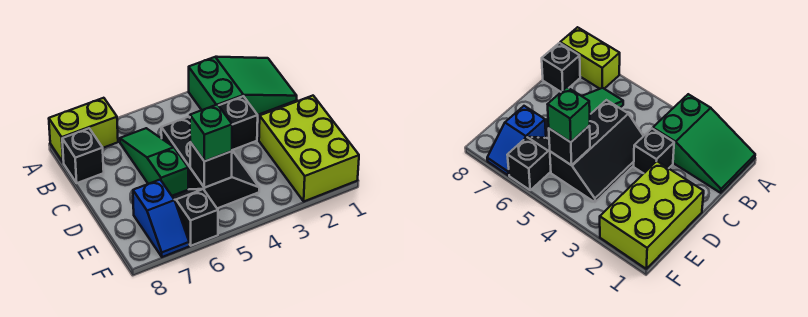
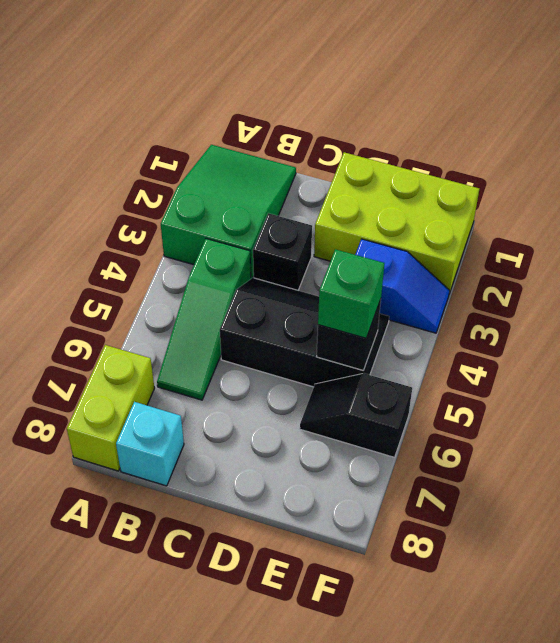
green 1x3 slope [120,128,188,196] -> green 1x3 slope turned to [157,239,251,400]
black 1x1 brick [62,128,104,183] -> cyan 1x1 brick [116,402,184,486]
blue 1x2 slope [133,180,189,257] -> blue 1x2 slope moved to [355,239,450,333]

